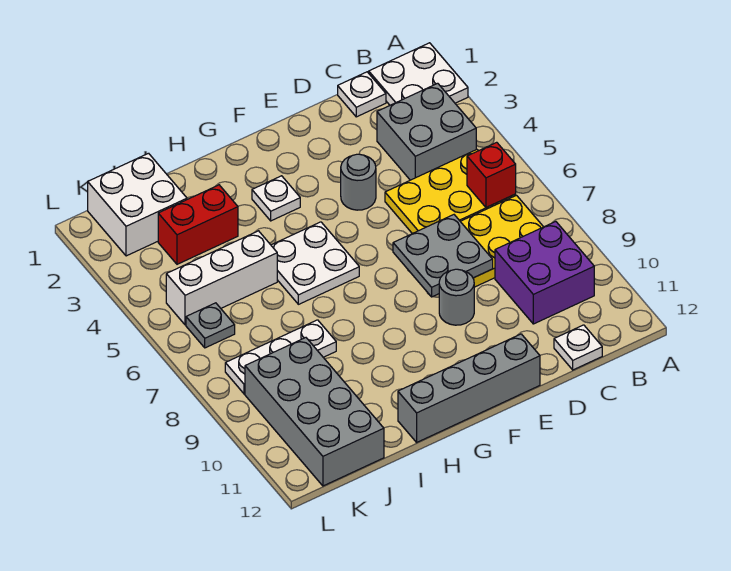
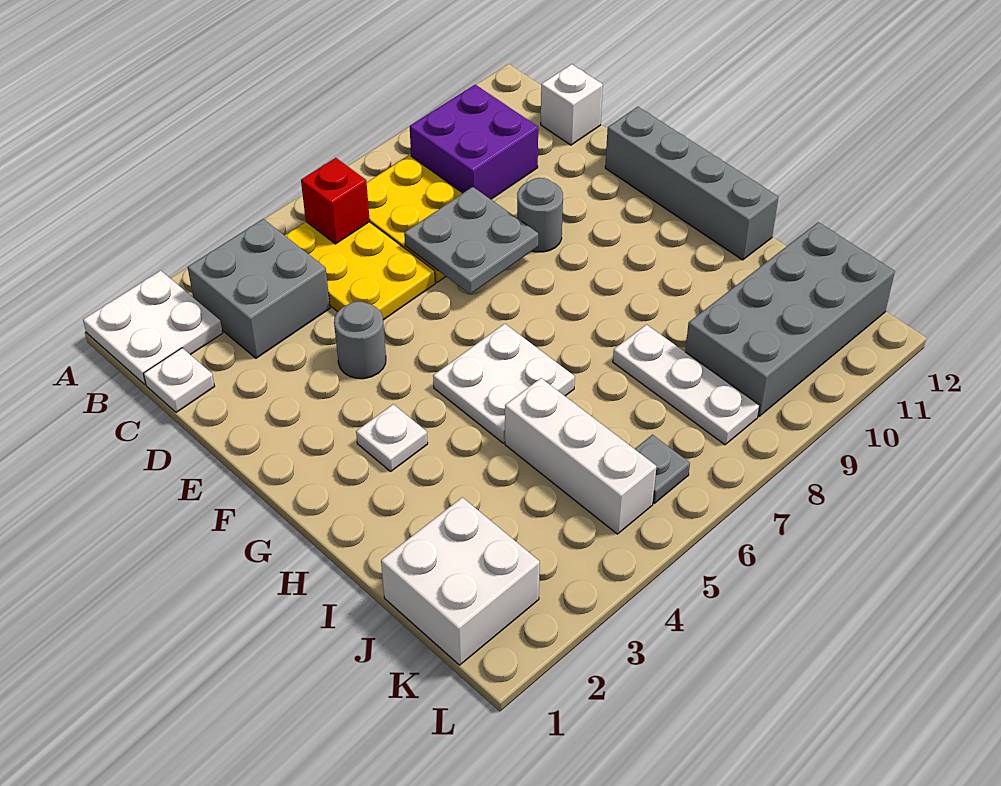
white 1x1 plate [554,325,602,370] -> white 1x1 brick [541,64,603,145]
red 1x2 brick [158,185,238,264] -> none

